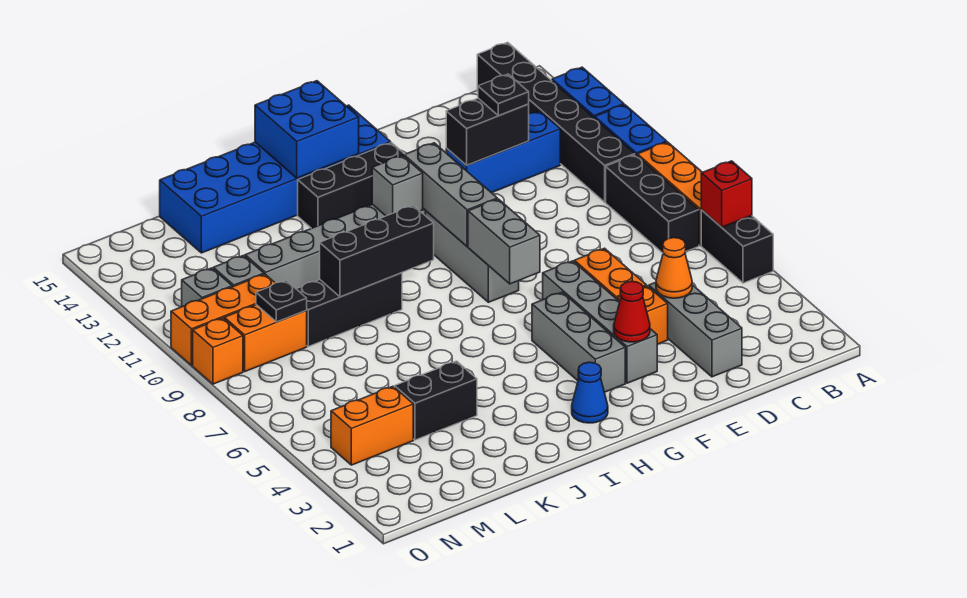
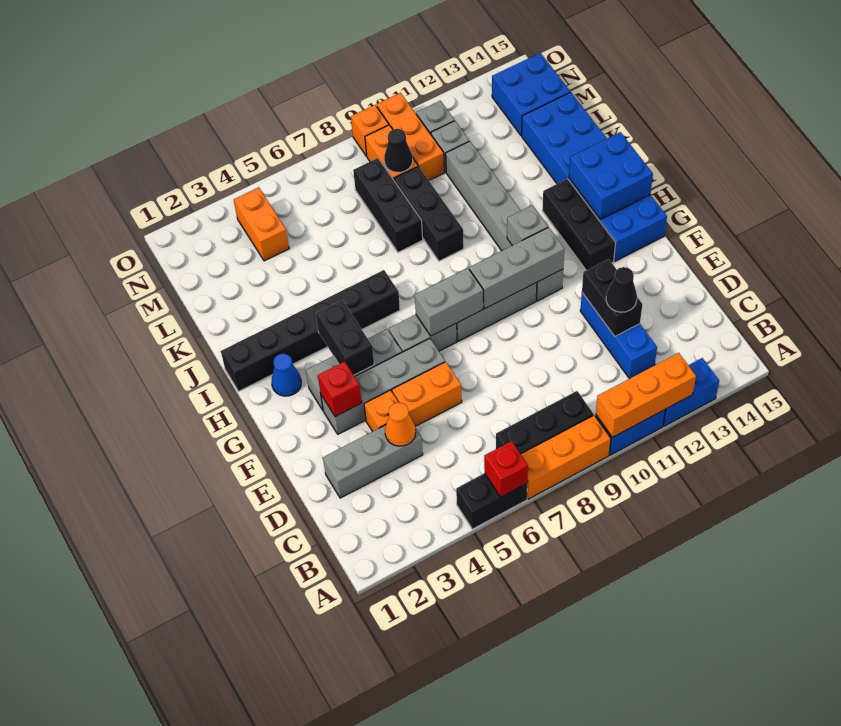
none -> orange 1x3 brick [596,353,696,437]
black 1x6 brick [477,42,635,202] -> black 1x6 brick moved to [221,270,400,391]
black 1x1 plate [478,74,529,116] -> black 1x1 cone [606,267,637,312]
red 1x1 cone [614,281,650,342] -> red 1x1 brick [318,361,362,417]
none -> grey 1x2 brick [389,315,457,352]
black 1x3 brick [320,205,434,297] -> black 1x3 brick moved to [353,158,423,252]
black 1x2 brick [395,361,477,440] -> black 1x2 brick moved to [316,300,374,375]
black 1x1 plate [256,280,307,322] -> black 1x1 cone [384,129,413,173]
none -> blue 2x2 brick [492,53,570,136]

